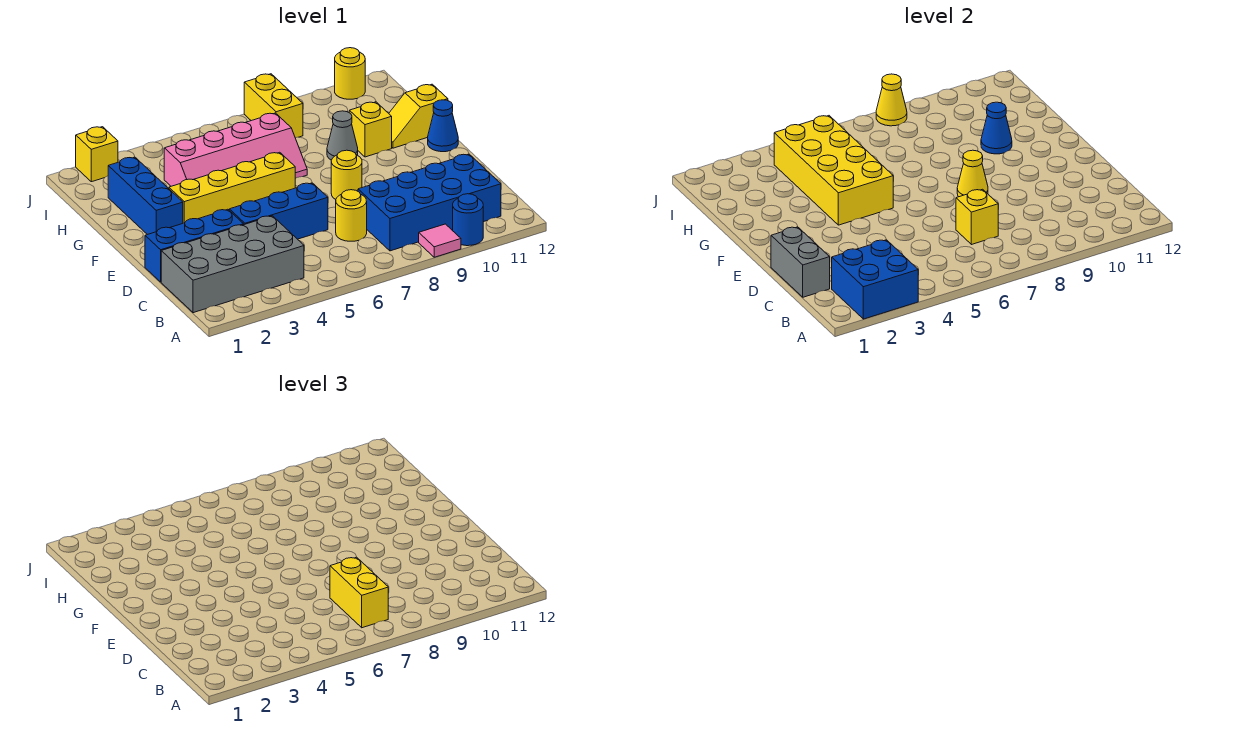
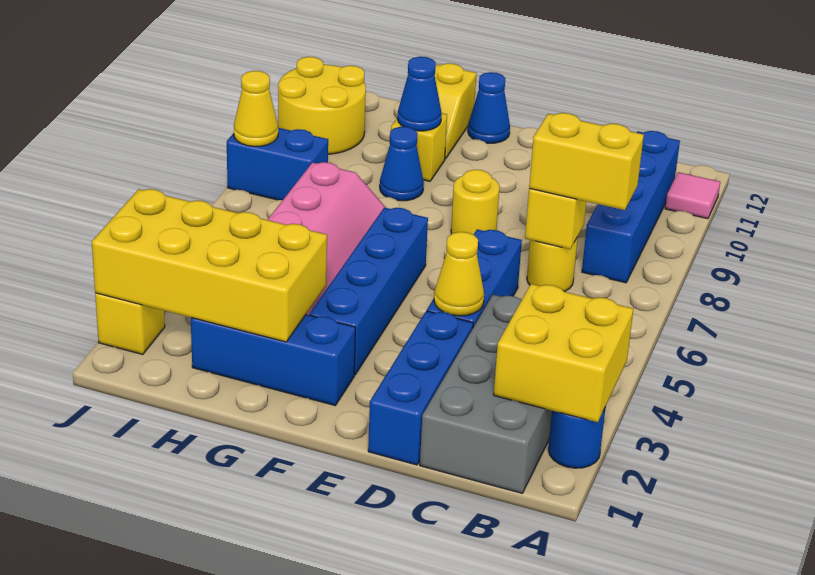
blue 2x2 brick [832,240,918,319] -> yellow 2x2 brick [494,284,633,422]
pink 1x1 tile [419,224,461,257] -> pink 1x1 tile moved to [665,172,720,219]
blue 1x1 round brick [453,194,483,246] -> blue 1x1 round brick moved to [548,407,606,468]
blue 2x4 brick [358,154,501,251] -> blue 1x4 brick [582,131,680,283]
grey 1x2 brick [771,227,830,297] -> none
yellow 1x1 cone [957,150,988,197] -> yellow 1x1 cone moved to [434,232,484,316]
yellow 1x4 brick [169,152,295,223] -> blue 1x4 brick [310,208,428,375]
yellow 2x4 brick [774,116,893,225] -> yellow 2x4 brick moved to [92,189,327,342]
grey 1x1 cone [327,111,358,160] -> blue 1x1 cone [380,127,424,201]
yellow 1x2 brick [244,74,303,138] -> blue 1x2 brick [227,128,328,200]
yellow 1x1 round brick [335,48,365,99] -> yellow 2x2 round brick [278,57,366,154]

